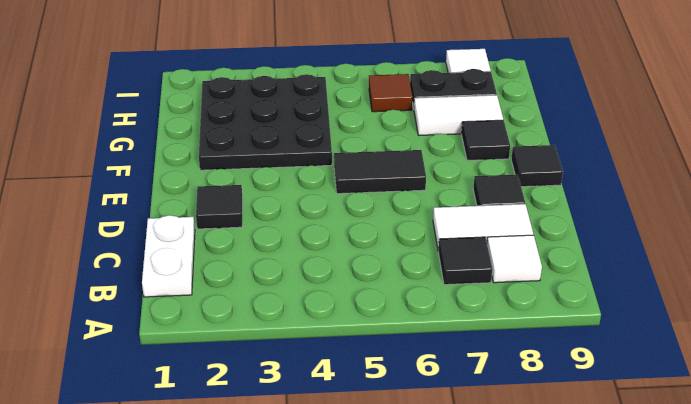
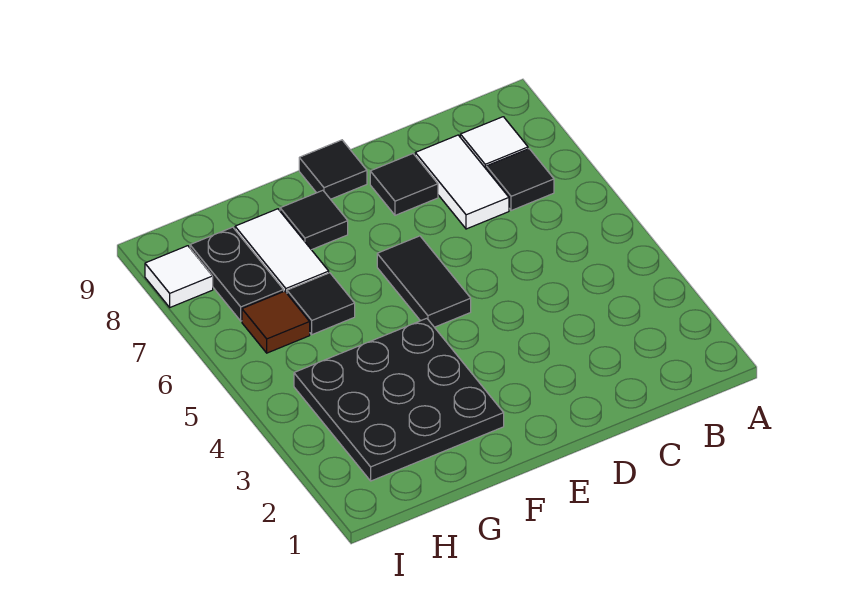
white 1x2 plate [142,215,195,297] -> none
black 1x1 tile [196,185,243,229] -> black 1x1 tile moved to [287,273,355,335]

